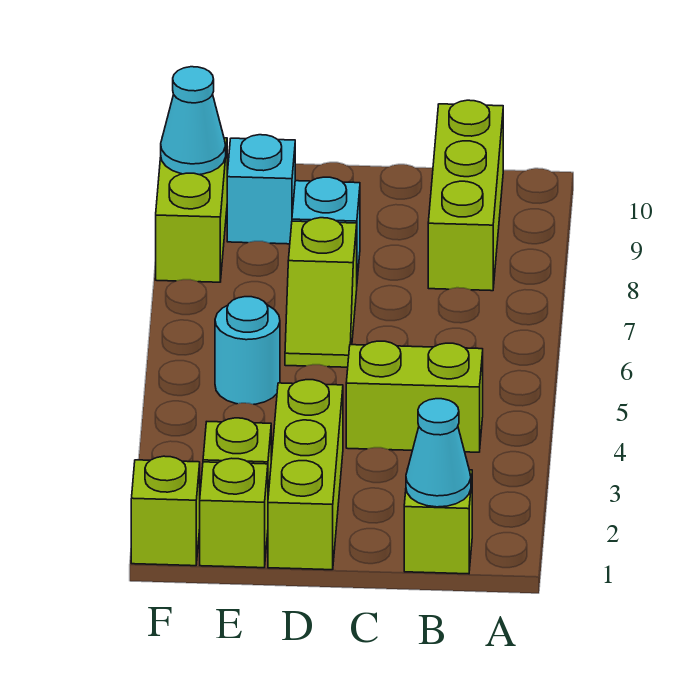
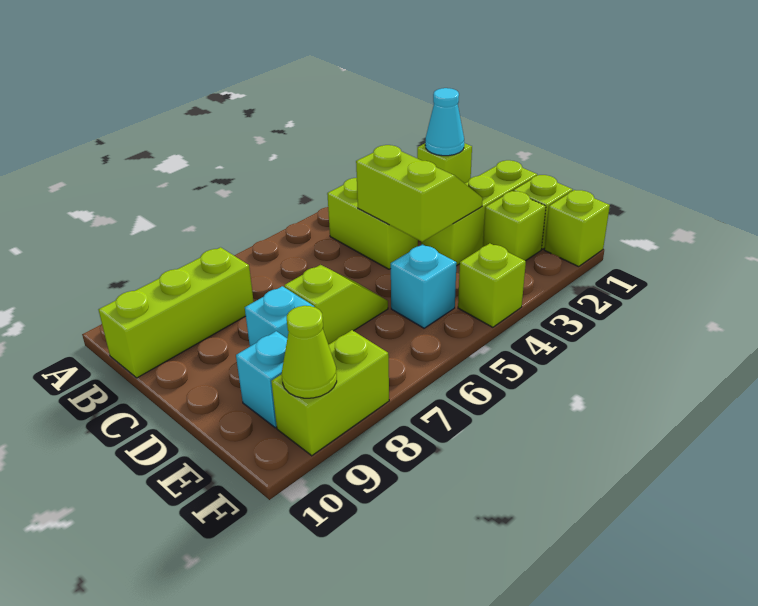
none -> lime 2x2 slope [356,145,483,242]
cyan 1x1 round brick [215,297,280,404] -> cyan 1x1 brick [391,244,457,328]
none -> lime 1x1 brick [458,243,526,327]
cyan 1x1 cone [161,67,226,175] -> lime 1x1 cone [282,306,337,398]

